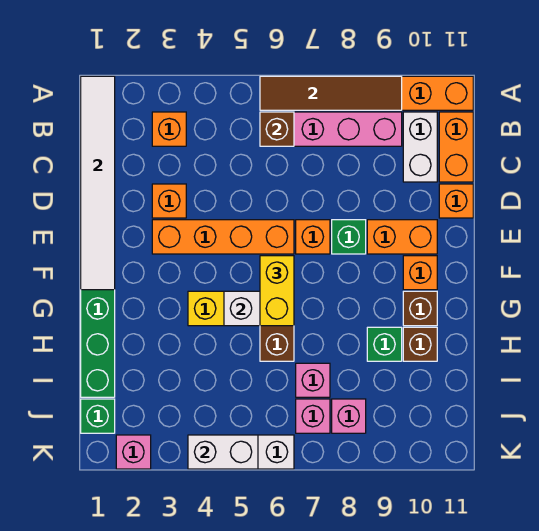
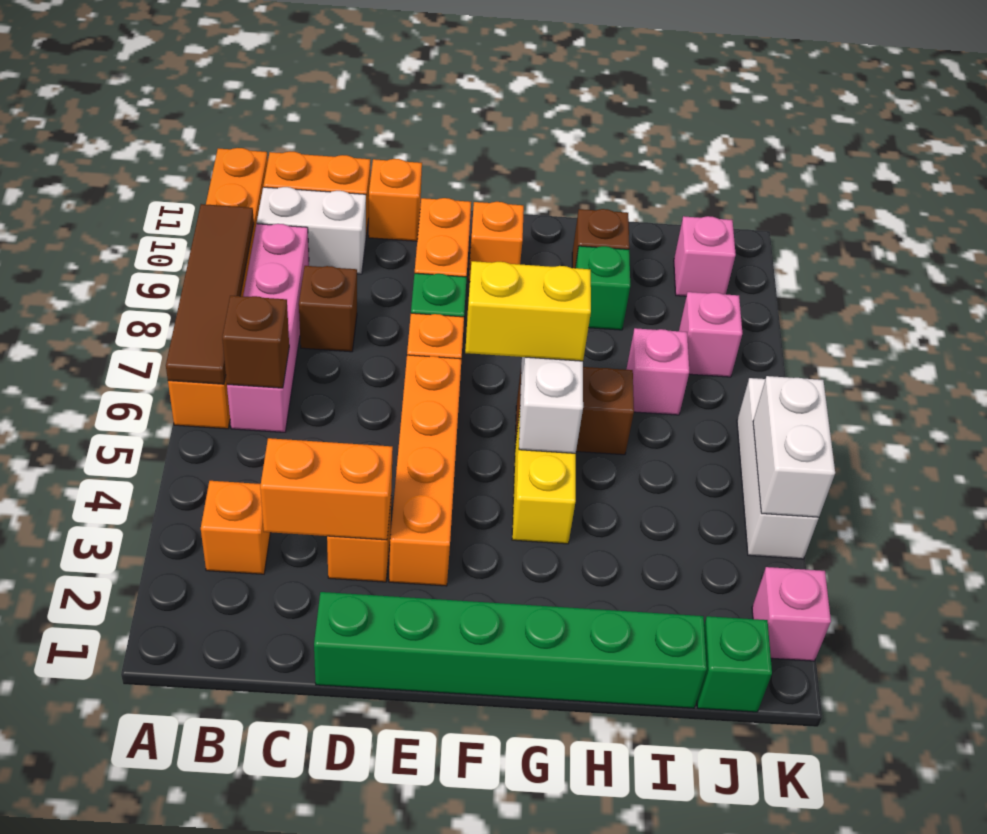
white 1x6 tile [81,76,115,290] -> none
none -> orange 1x2 brick [260,438,393,540]
brown 1x1 brick [403,291,437,326] -> brown 1x1 brick moved to [299,266,357,352]
pink 1x1 brick [296,399,330,433] -> pink 1x1 brick moved to [674,216,736,296]

